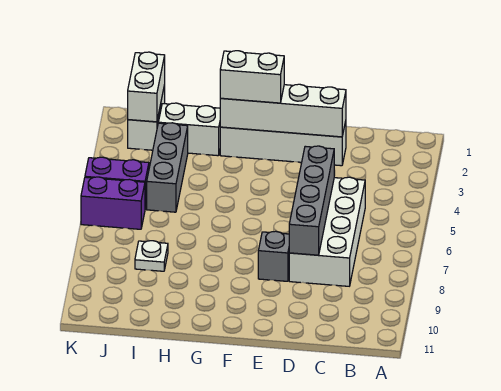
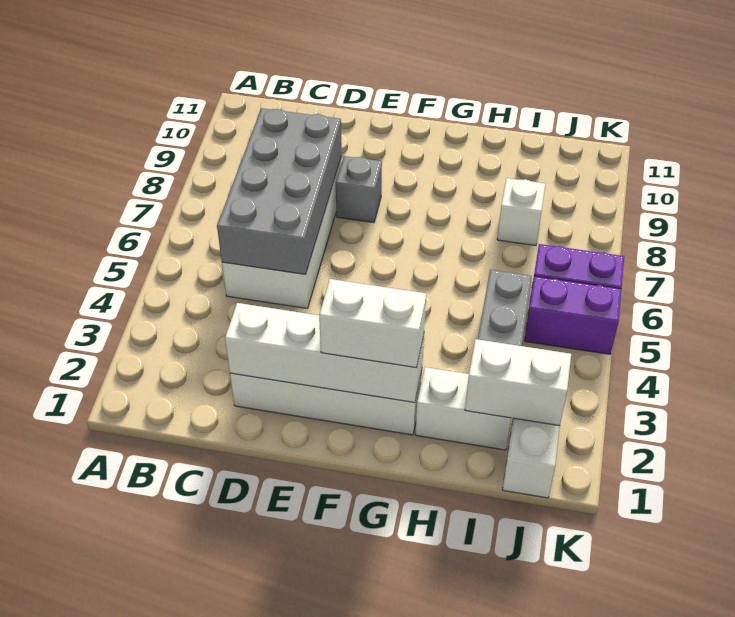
grey 1x4 brick [289,146,334,255] -> grey 2x4 brick [217,108,342,274]
white 1x1 plate [135,241,168,271] -> white 1x1 brick [497,178,546,246]
white 1x2 brick [128,52,165,122] -> white 1x2 brick turned to [465,339,571,426]

